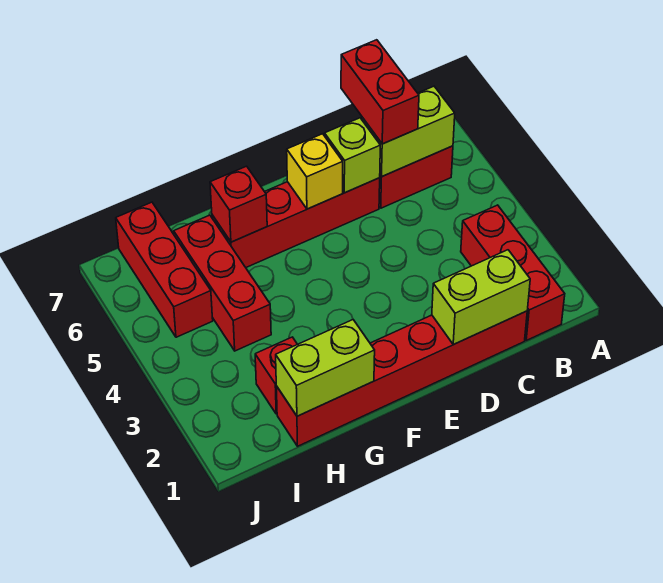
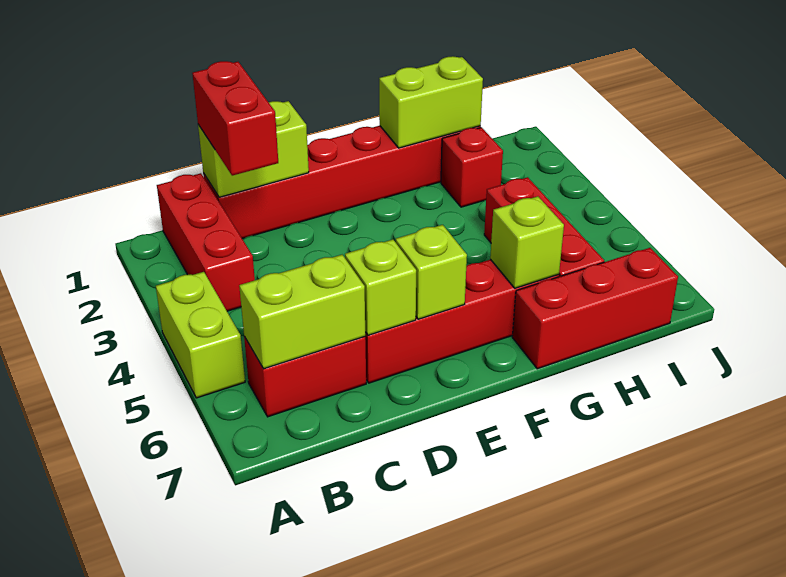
none -> lime 1x2 brick [156,272,245,398]
red 1x2 brick [341,40,419,144] -> red 1x2 brick moved to [192,61,278,176]
yellow 1x1 brick [287,134,343,209] -> lime 1x1 brick [396,225,467,319]
red 1x1 brick [210,166,267,242] -> lime 1x1 brick [490,196,564,288]
red 1x3 brick [116,202,213,337] -> red 1x3 brick turned to [512,248,678,369]

